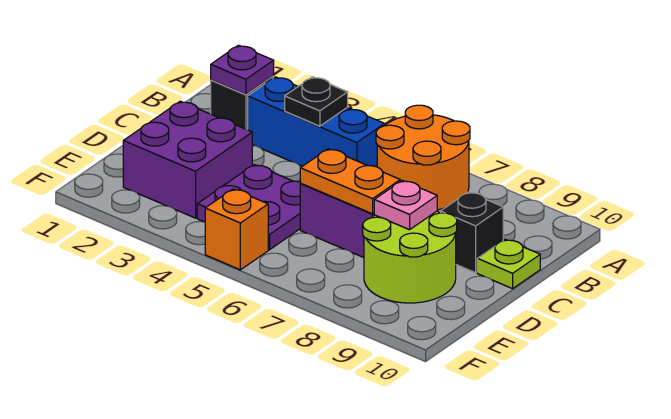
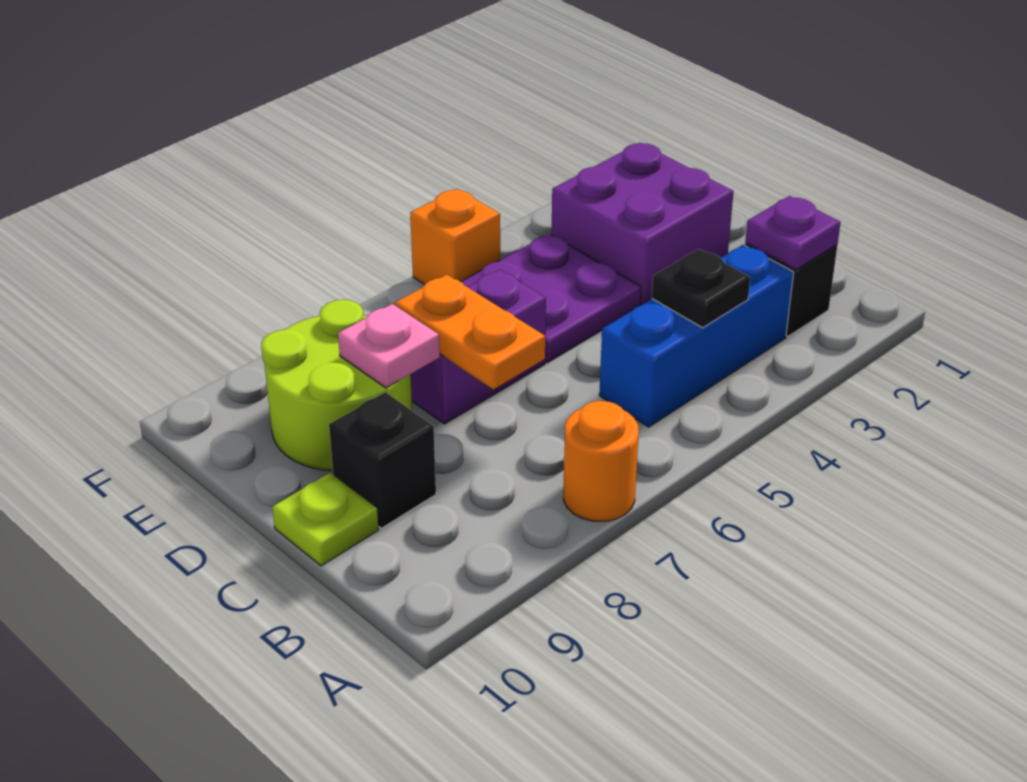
orange 2x2 round brick [376,105,470,210] -> orange 1x1 round brick [563,401,639,521]
orange 1x2 plate [300,149,400,214] -> orange 1x2 plate turned to [395,275,545,389]

